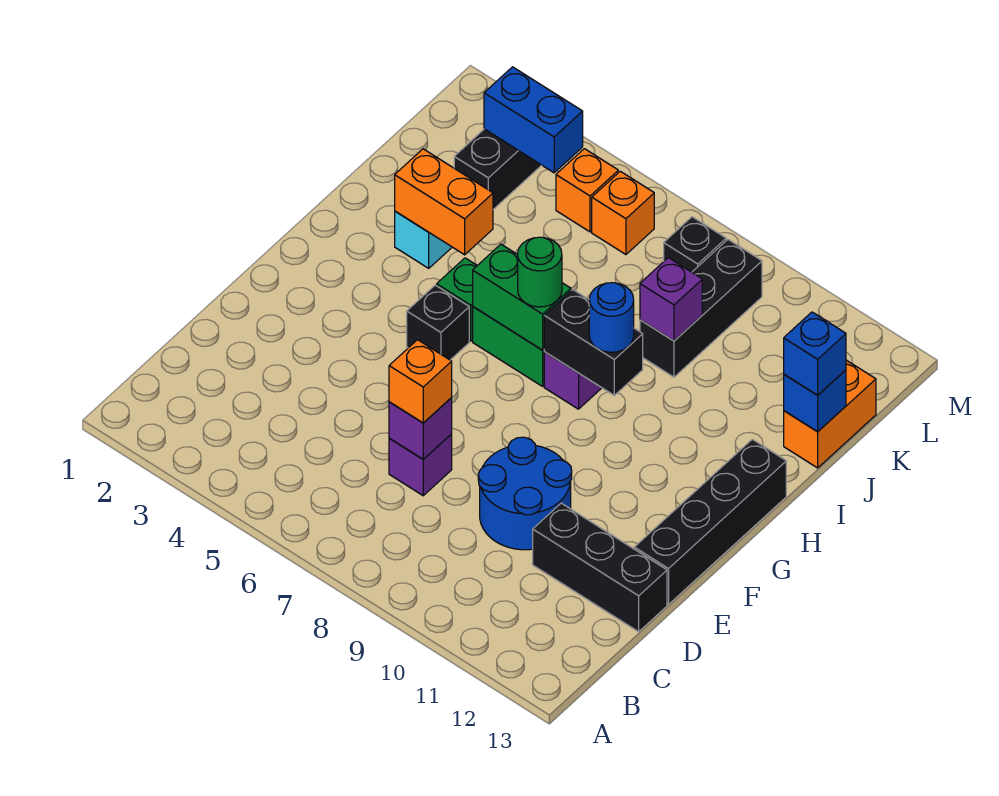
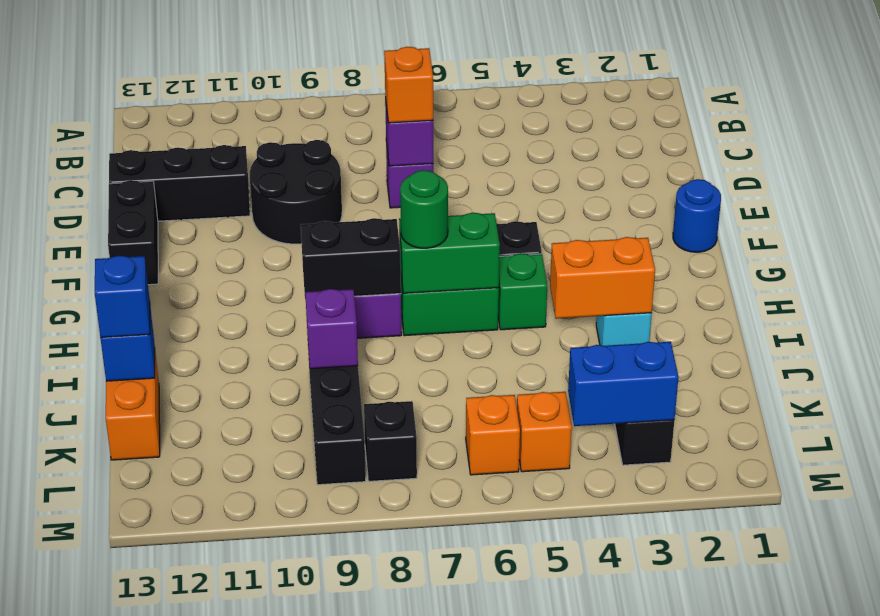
blue 2x2 round brick [478,437,572,550] -> black 2x2 round brick [250,140,342,244]
black 1x4 brick [634,439,786,604] -> black 1x2 brick [108,180,158,285]
blue 1x1 round brick [589,283,634,352] -> blue 1x1 round brick moved to [673,179,721,252]

